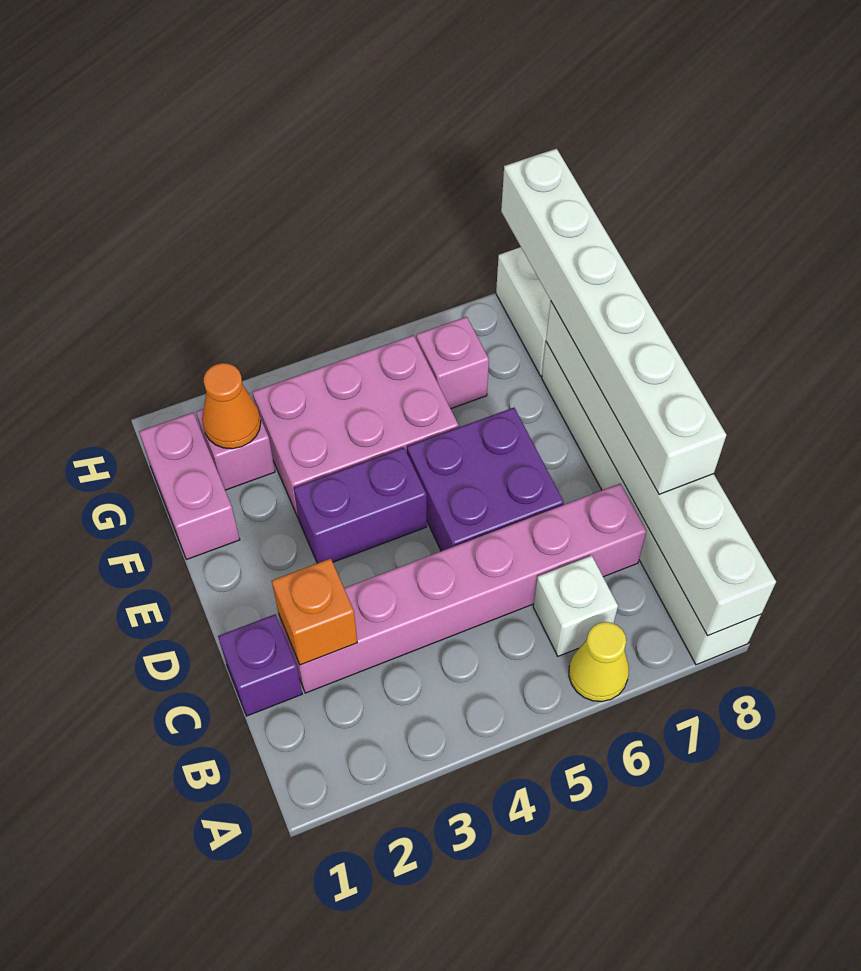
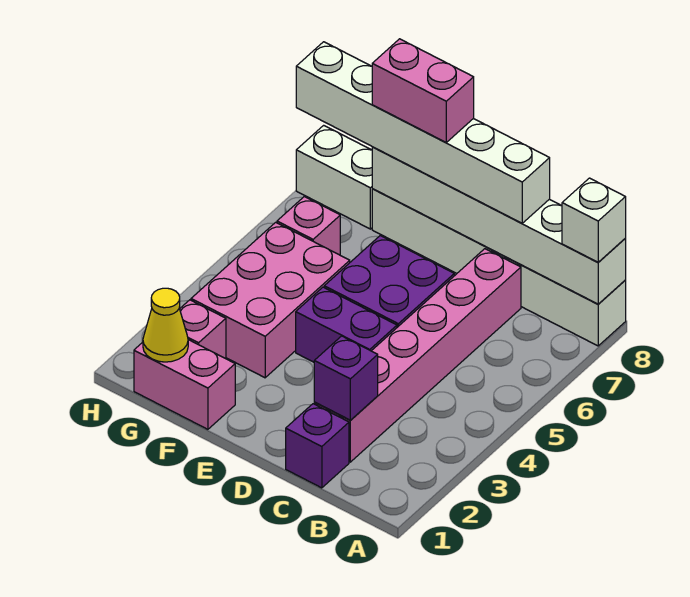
yellow 1x1 cone [569,622,629,702] -> yellow 1x1 cone moved to [143,288,188,362]
white 1x1 brick [533,556,618,656] -> white 1x1 brick moved to [562,178,626,262]
orange 1x1 brick [272,558,357,665] -> purple 1x1 brick [314,336,378,420]
purple 1x2 brick [294,448,427,563] -> purple 1x2 brick turned to [296,287,397,362]
none -> pink 1x2 brick [372,39,474,142]
orange 1x1 cone [202,363,261,449] -> none

